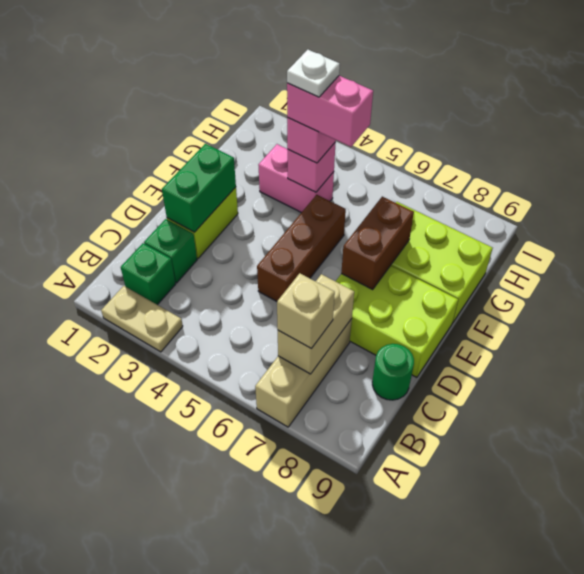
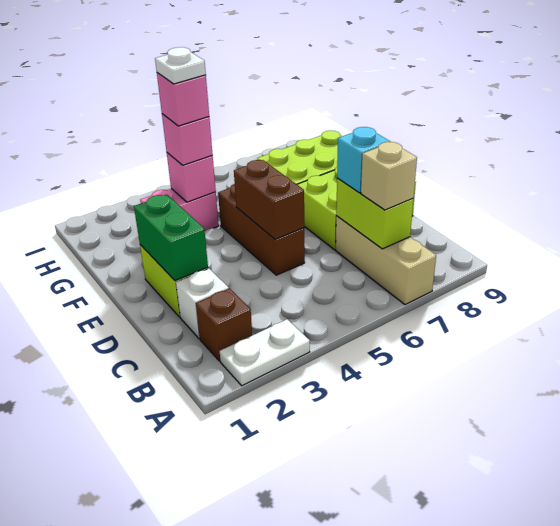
tan 1x2 plate [101,286,183,352] -> white 1x2 plate [220,319,310,386]
green 1x1 brick [121,243,175,305] -> brown 1x1 brick [196,289,252,361]
tan 1x2 brick [278,274,354,374] -> lime 1x2 brick [336,178,413,249]
green 1x1 brick [144,219,197,283] -> white 1x1 brick [176,269,229,339]
none -> cyan 1x1 brick [337,127,390,193]
green 1x1 round brick [372,344,414,400] -> none
brown 1x2 brick [341,197,414,289] -> brown 1x2 brick moved to [234,160,304,239]
pink 1x2 brick [287,76,373,147] -> pink 1x1 brick [157,73,209,126]

